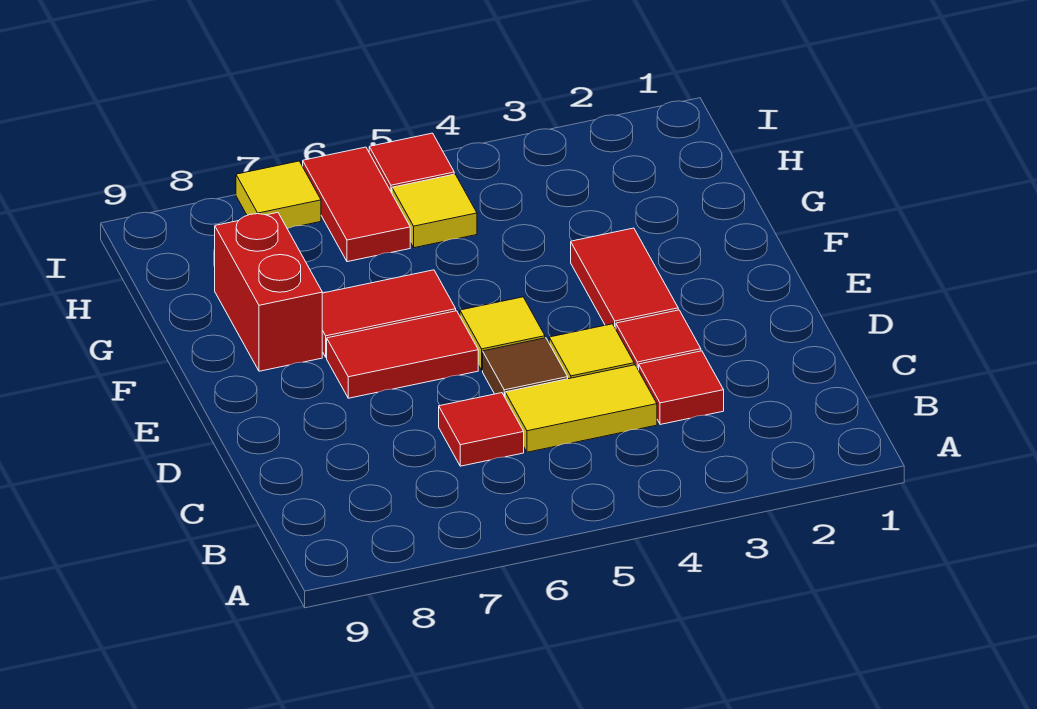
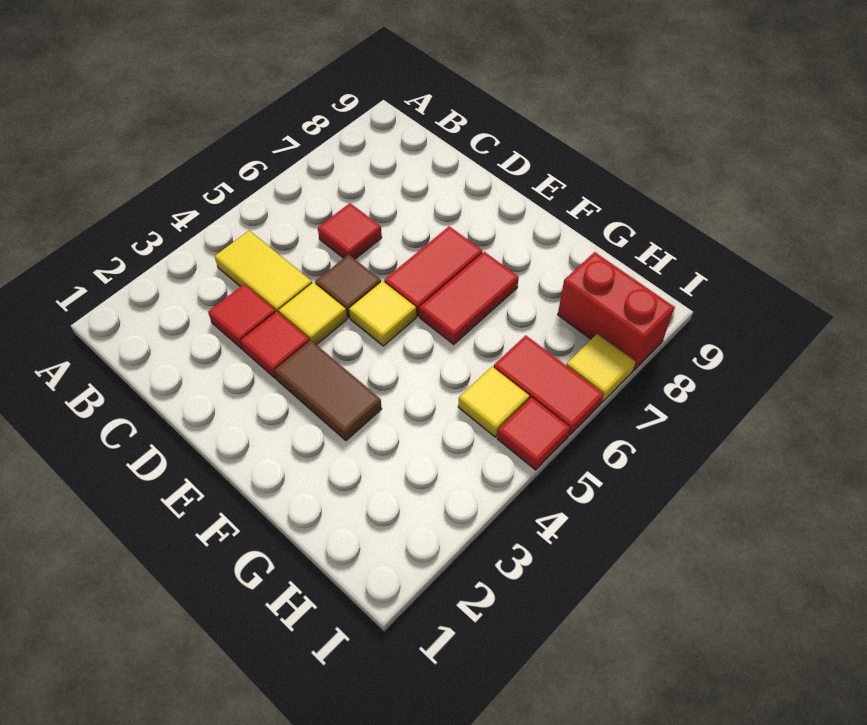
yellow 1x2 tile [505,365,657,452] -> yellow 1x2 tile turned to [215,231,312,313]
red 1x2 tile [571,228,678,329] -> brown 1x2 tile [275,340,382,441]
red 1x2 brick [215,212,322,371] -> red 1x2 brick moved to [558,252,675,370]

